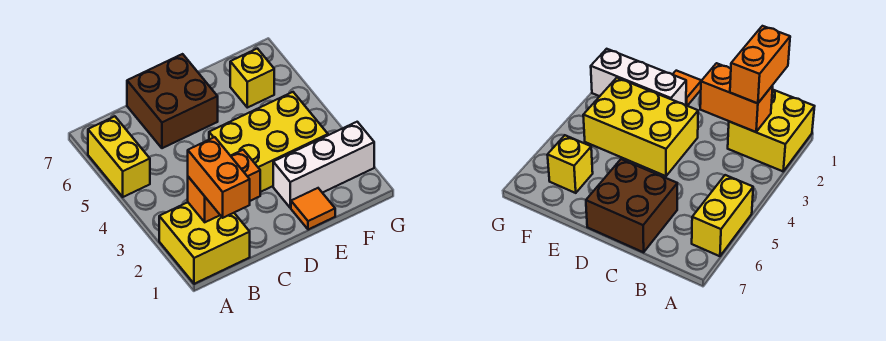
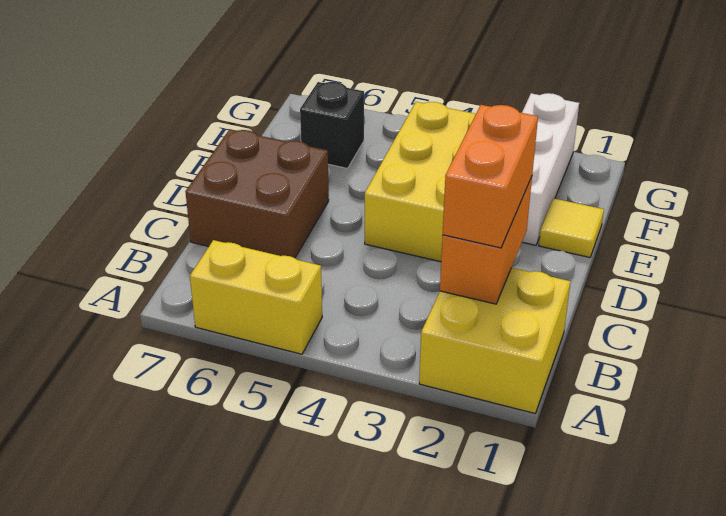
orange 1x2 brick [188,137,250,218] -> orange 1x2 brick turned to [443,105,538,248]
orange 1x1 tile [291,188,335,230] -> yellow 1x1 tile [539,198,604,257]
yellow 1x1 brick [230,49,274,108] -> black 1x1 brick [300,82,364,169]

